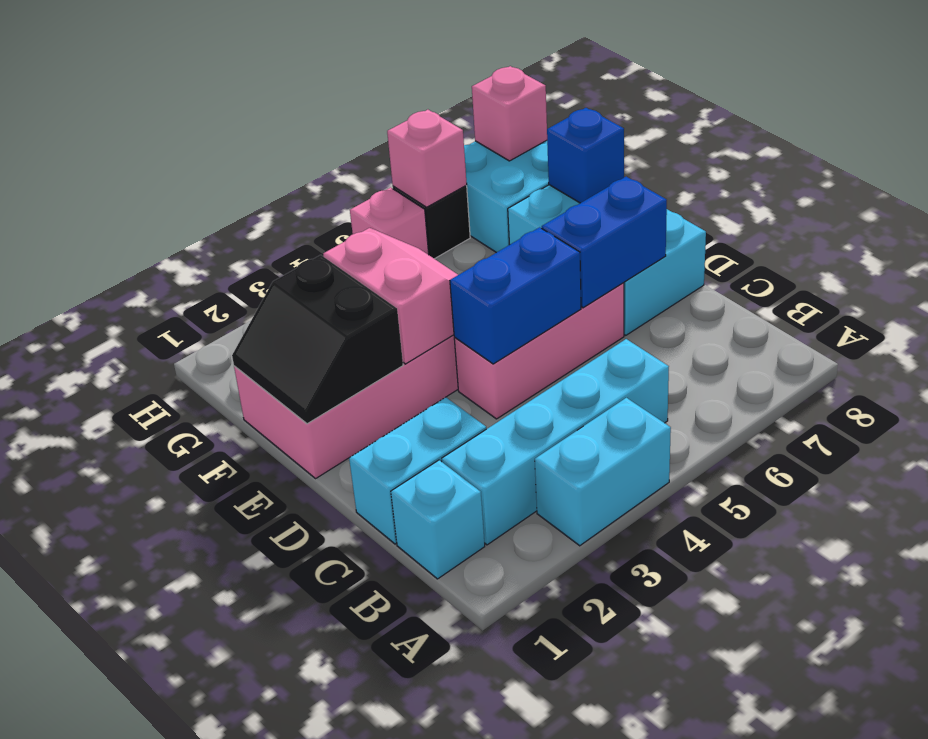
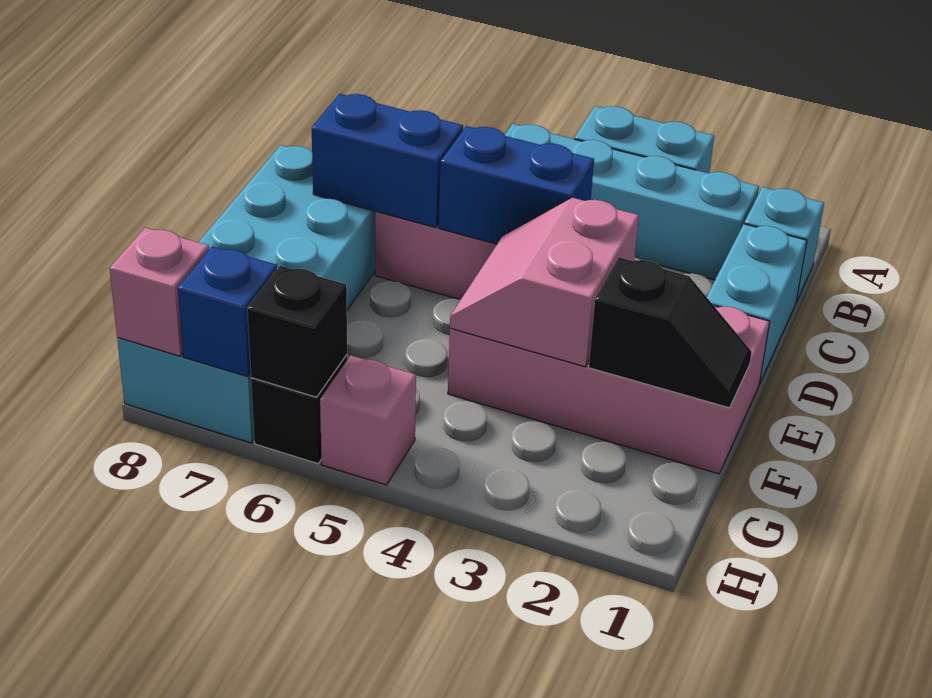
cyan 1x2 brick [349,397,486,544] -> cyan 1x2 brick turned to [707,224,807,384]
black 2x2 slope [232,255,403,424] -> black 1x2 slope [589,257,752,408]
blue 1x1 brick [547,108,624,203] -> blue 1x1 brick moved to [178,246,277,376]
pink 1x1 brick [387,110,467,207] -> black 1x1 brick [247,266,347,397]

